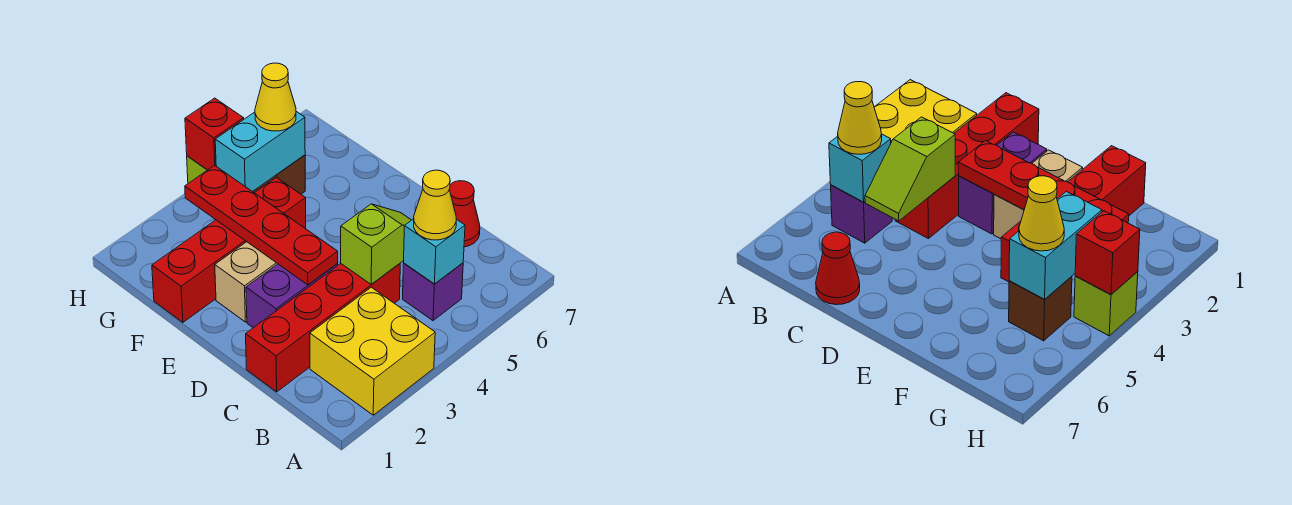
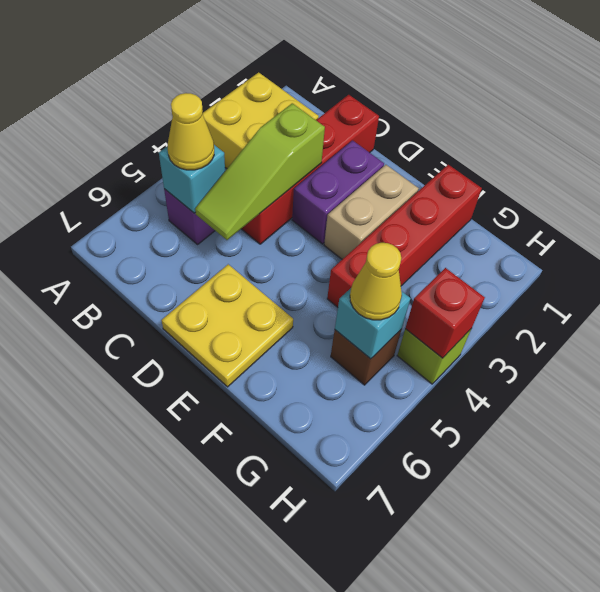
lime 1x2 slope [341,204,411,284] -> lime 1x3 slope [195,103,325,240]
red 1x1 cone [449,181,480,247] -> none
red 1x4 plate [185,165,338,285] -> none
none -> yellow 2x2 plate [161,264,293,387]
cyan 1x2 brick [215,112,305,192] -> cyan 1x1 brick [335,288,410,359]

